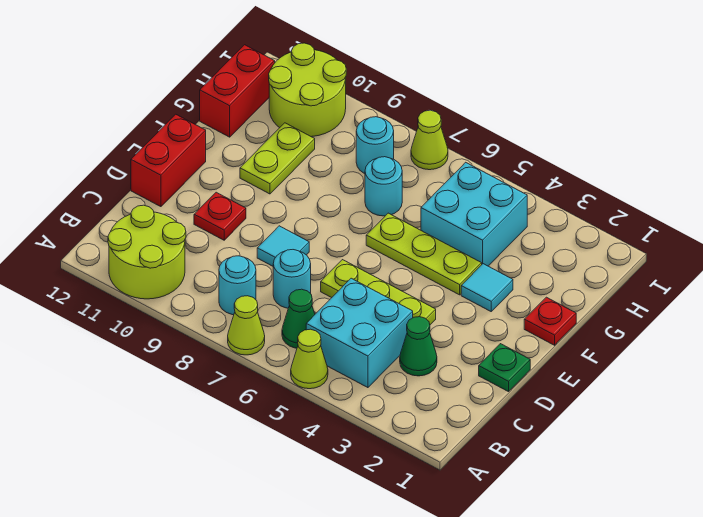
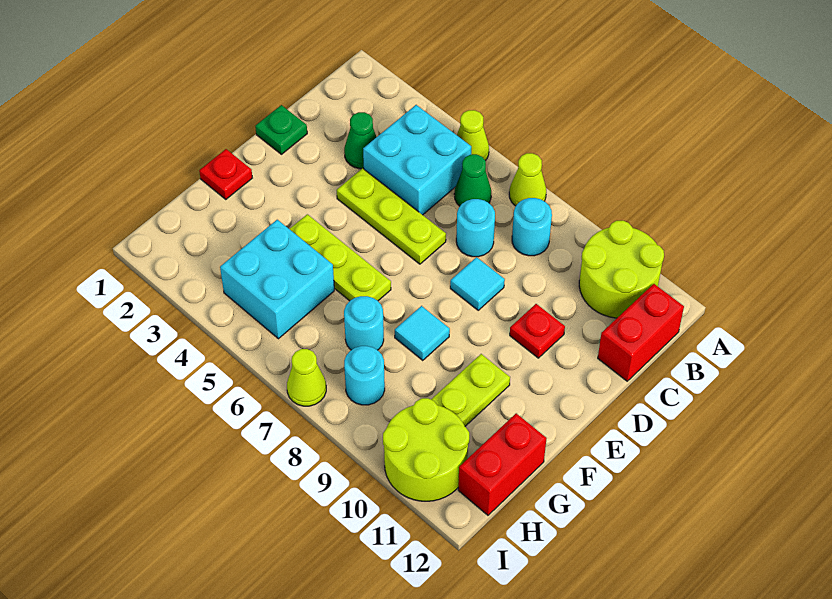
red 1x2 brick [131,114,206,207] -> red 1x2 brick moved to [598,284,684,381]
cyan 1x1 tile [461,264,513,311] -> cyan 1x1 tile moved to [395,306,450,360]

